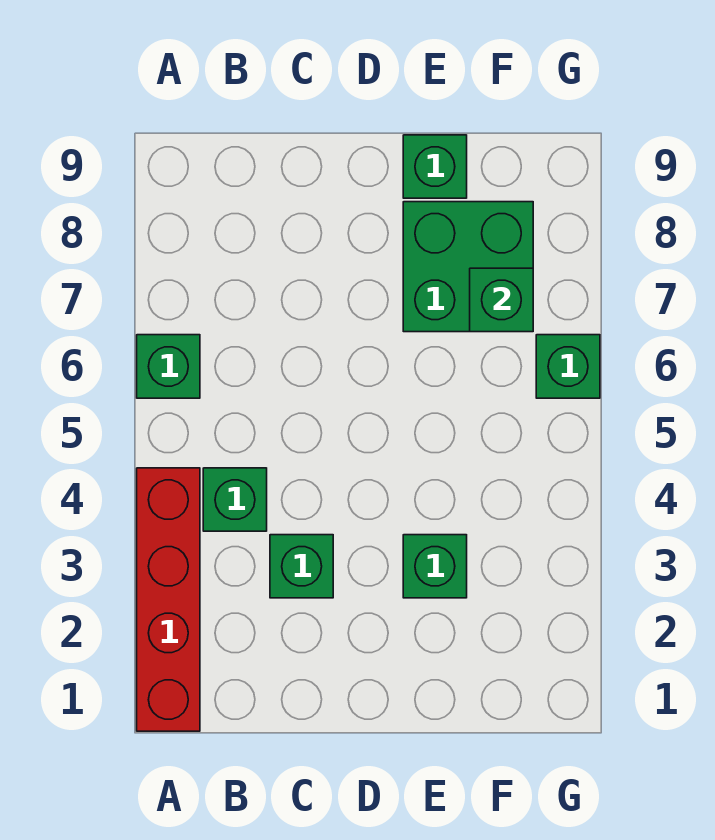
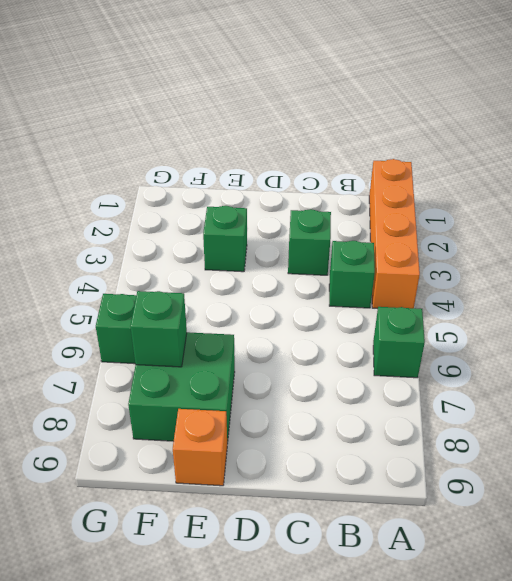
red 1x4 brick [137,468,200,731] -> orange 1x4 brick [369,159,420,308]
green 1x1 brick [403,135,467,198] -> orange 1x1 brick [173,409,228,486]

